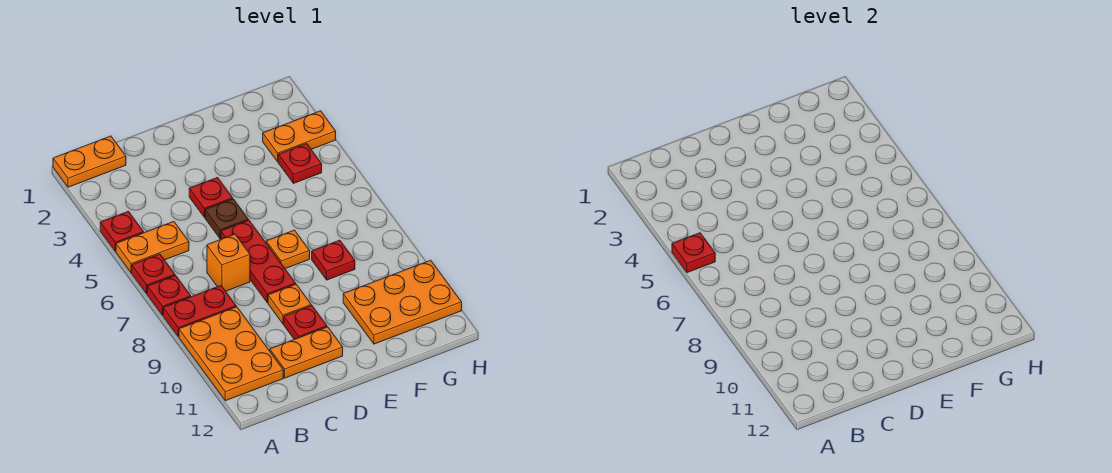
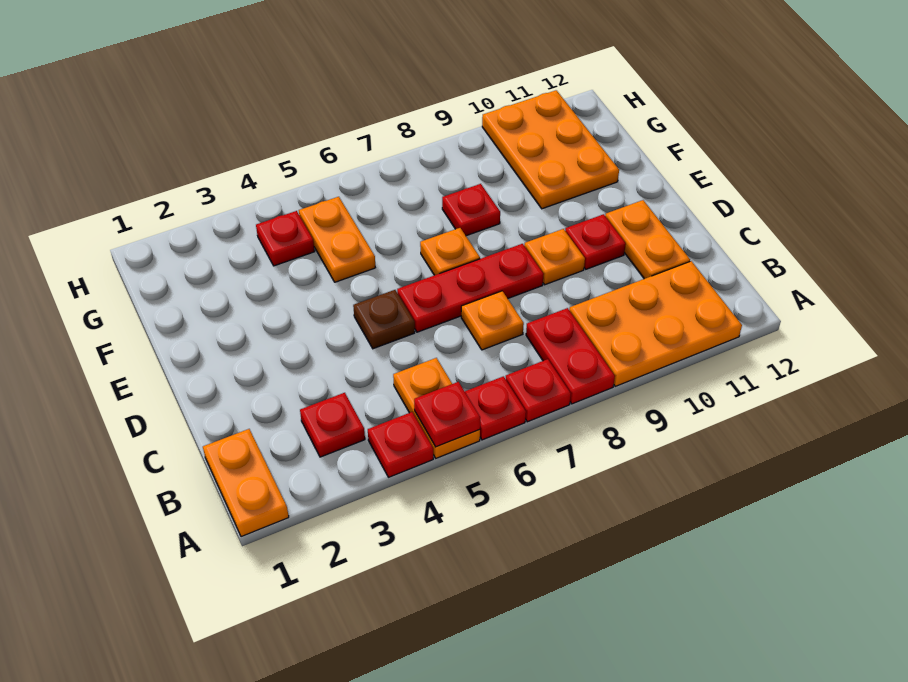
orange 1x1 brick [207,234,250,291] -> orange 1x1 plate [461,291,524,350]
red 1x1 plate [189,178,233,217] -> red 1x1 plate moved to [300,393,365,457]
orange 1x2 plate [263,111,336,162] -> orange 1x2 plate moved to [299,197,375,282]

